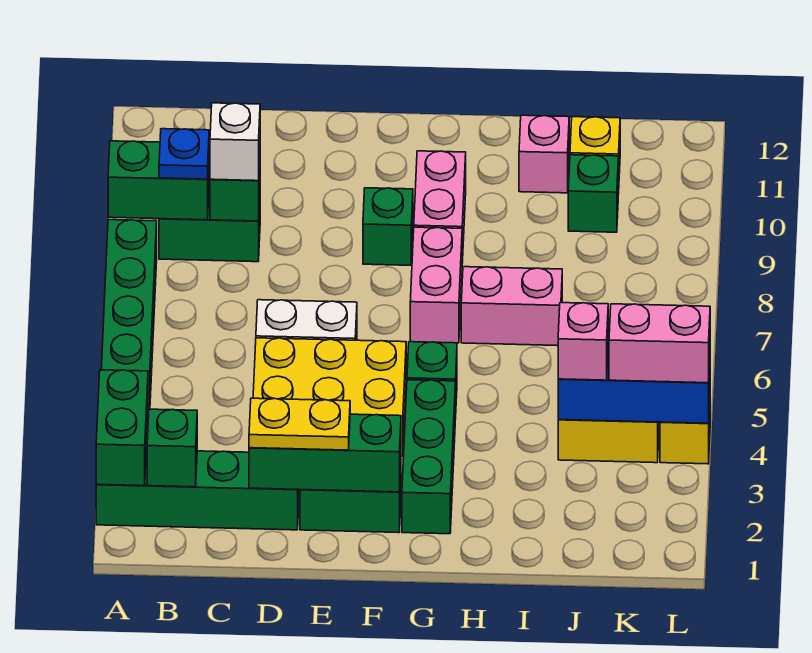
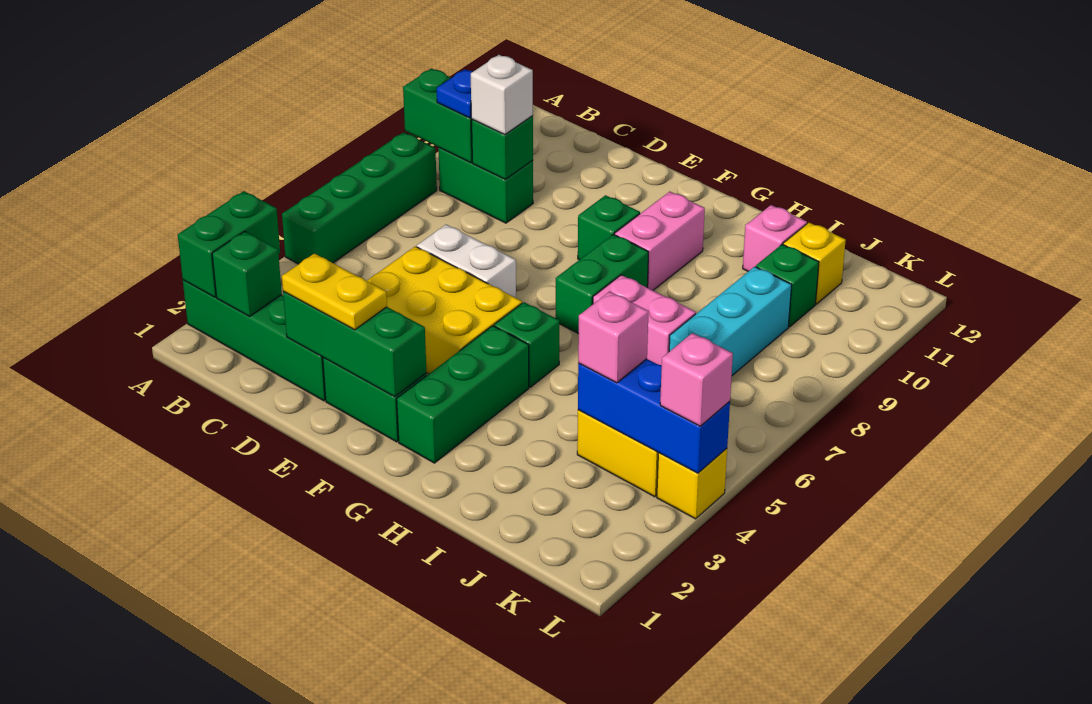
pink 1x2 brick [410,227,462,343] -> green 1x2 brick [556,234,648,334]
none -> cyan 1x3 brick [669,267,791,375]
pink 1x2 brick [609,304,710,383] -> pink 1x1 brick [660,333,733,426]

